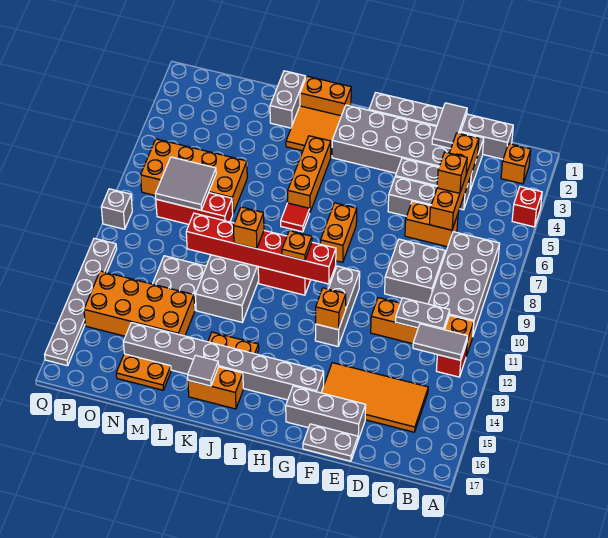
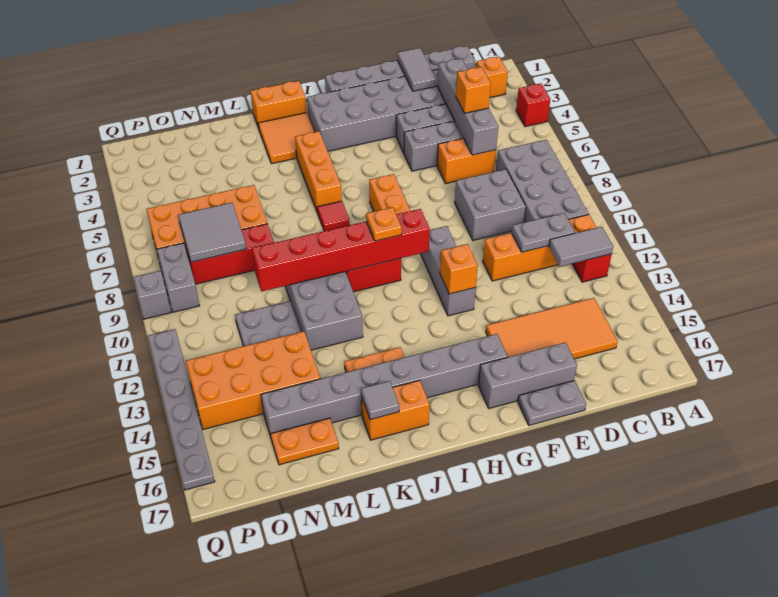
orange 1x4 brick [429,133,479,230] -> grey 1x4 brick [437,59,498,155]
orange 1x1 brick [233,207,264,249] -> none
grey 1x2 brick [270,71,306,128] -> grey 1x2 brick moved to [157,243,200,312]

